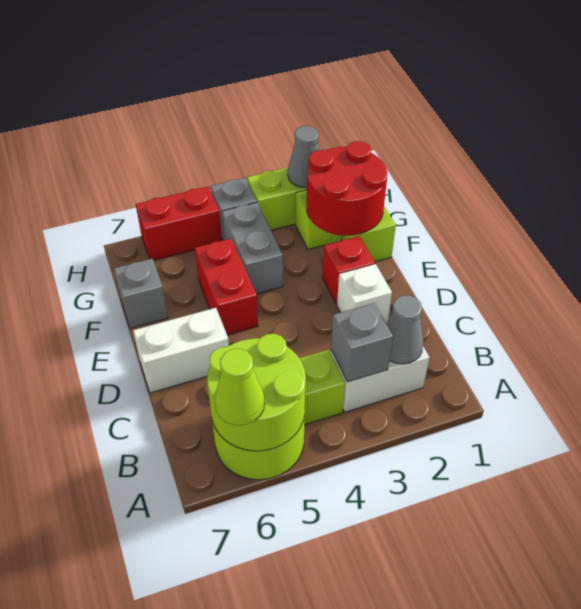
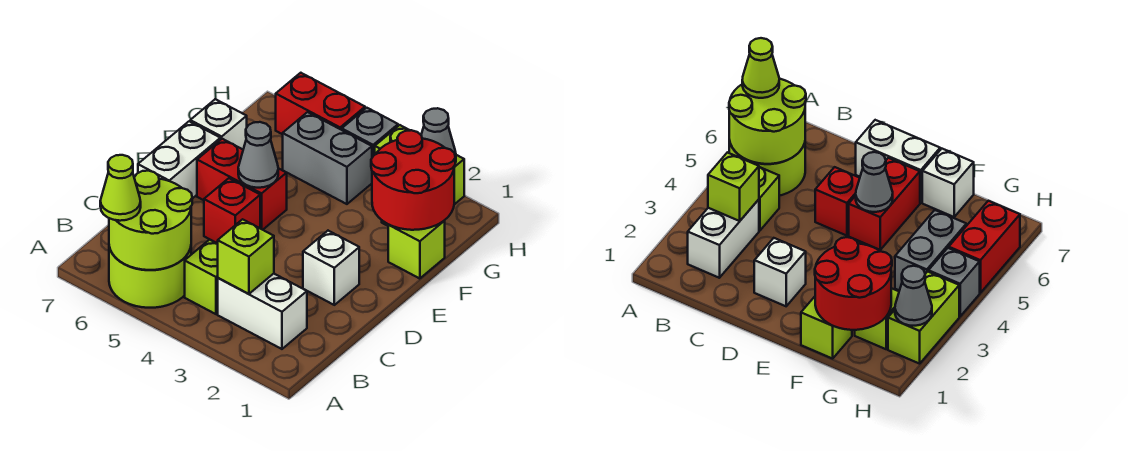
grey 1x1 cone [387,295,423,364] -> grey 1x1 cone moved to [238,122,278,188]
grey 1x1 brick [331,303,393,382] -> lime 1x1 brick [217,219,274,294]
white 1x2 brick [133,308,229,393] -> white 1x2 brick turned to [138,121,220,199]
red 1x1 brick [322,236,375,304] -> red 1x1 brick moved to [204,178,260,243]
red 1x2 brick [195,238,258,335] -> red 1x2 brick turned to [197,139,287,230]
grey 1x2 brick [222,202,283,294] -> grey 1x2 brick turned to [283,112,372,204]
grey 1x1 brick [114,259,168,328] -> white 1x1 brick [190,99,247,149]

